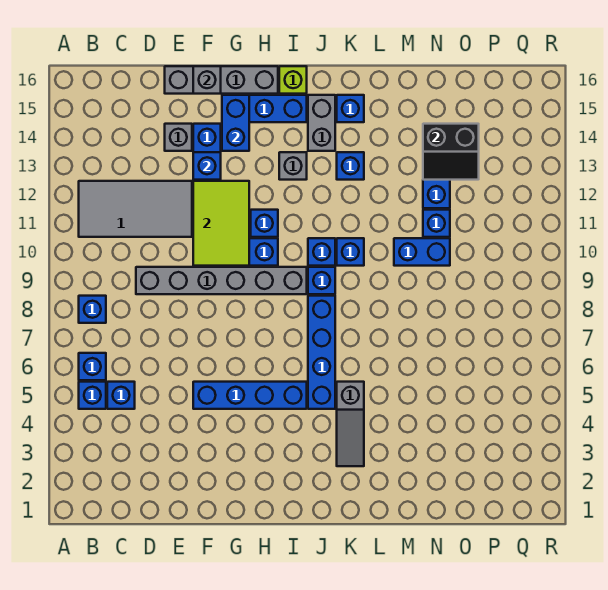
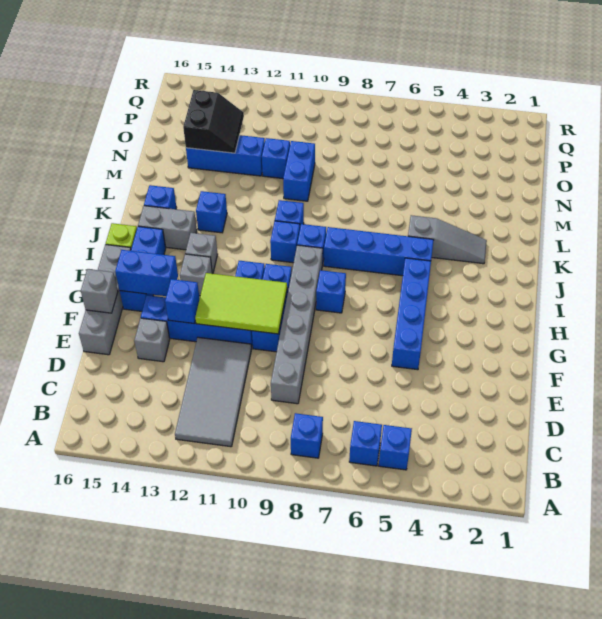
blue 1x1 brick [107,382,135,409] -> blue 1x1 brick moved to [316,270,346,313]
none -> grey 1x1 brick [180,254,212,296]

